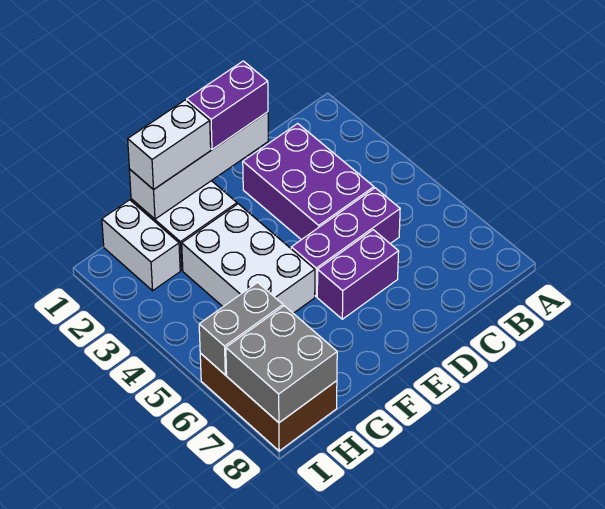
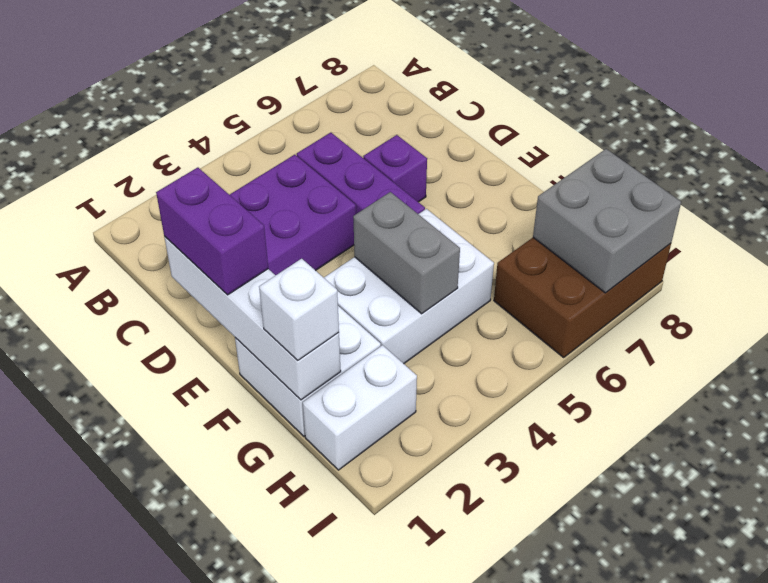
purple 1x2 brick [317,230,399,319] -> purple 1x1 brick [363,135,427,202]
white 1x2 brick [128,100,211,190] -> white 1x1 brick [259,259,339,360]
grey 1x2 brick [199,283,283,375] -> grey 1x2 brick moved to [353,192,460,314]

